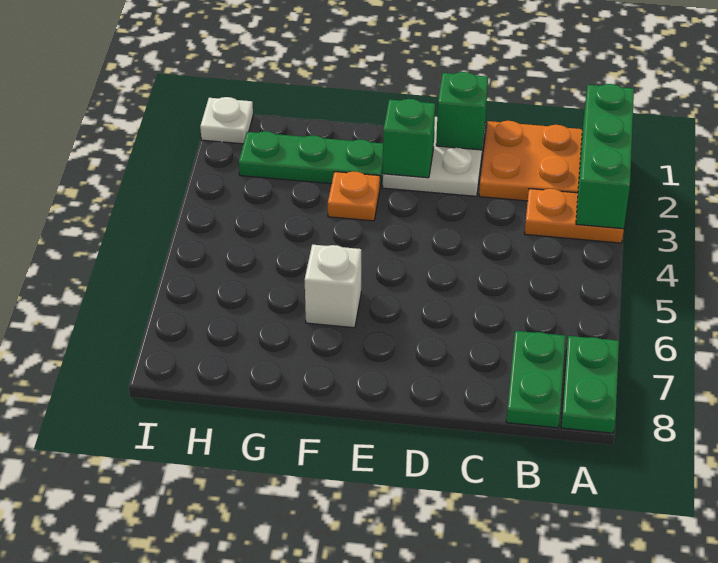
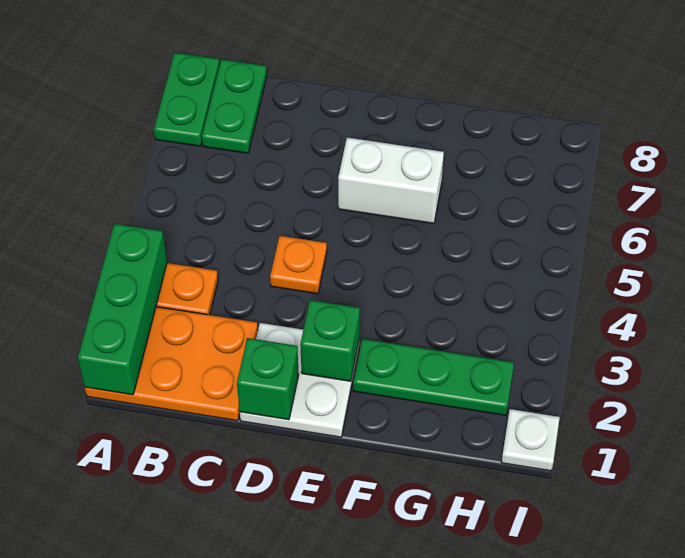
orange 1x1 plate [328,171,380,221] -> orange 1x1 plate moved to [270,236,327,294]
white 1x1 brick [305,245,361,328] -> white 1x2 brick [338,138,444,223]

